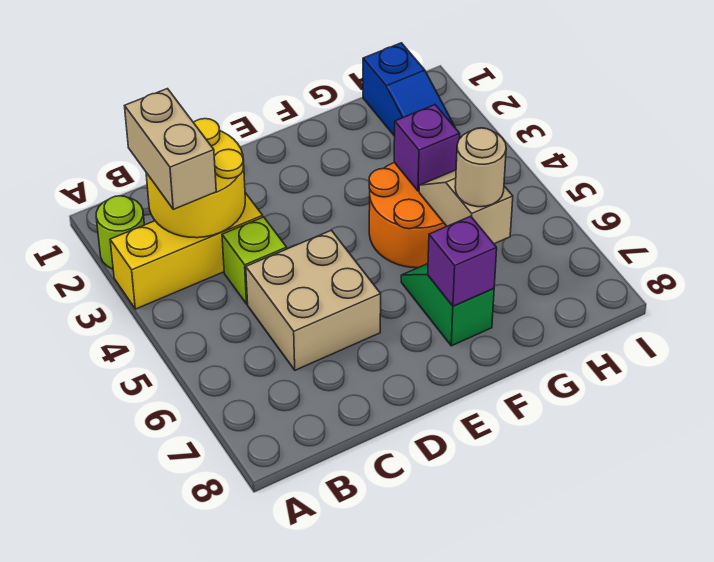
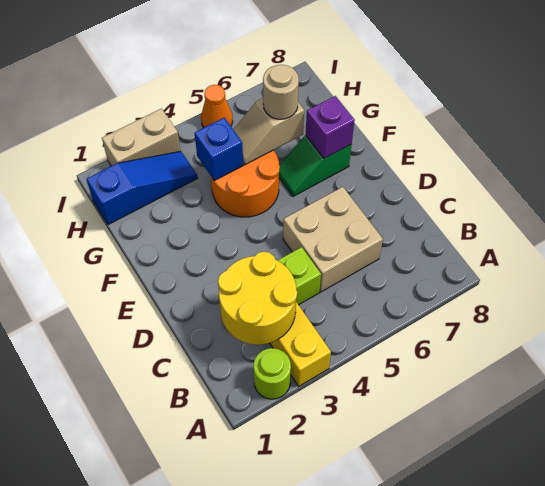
tan 1x2 brick [125,89,216,209] -> tan 1x2 brick moved to [102,109,180,166]
purple 1x1 brick [394,105,460,191] -> blue 1x1 brick [194,118,243,181]
none -> orange 1x1 cone [201,85,233,128]

